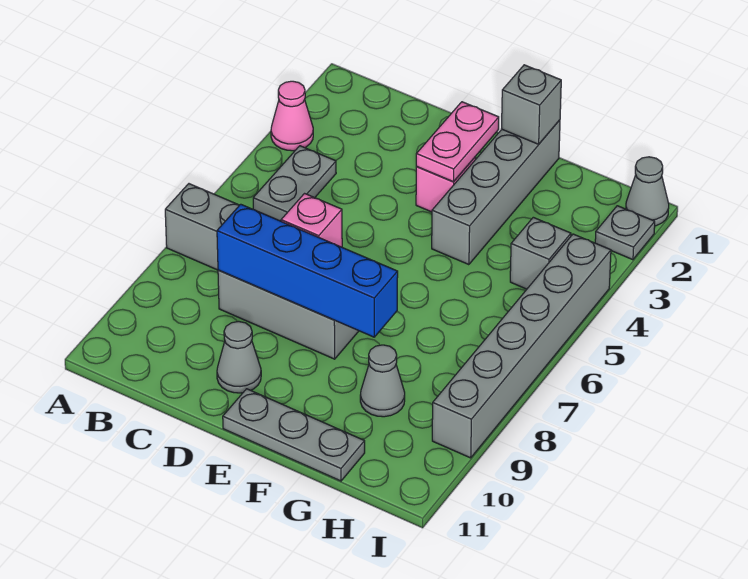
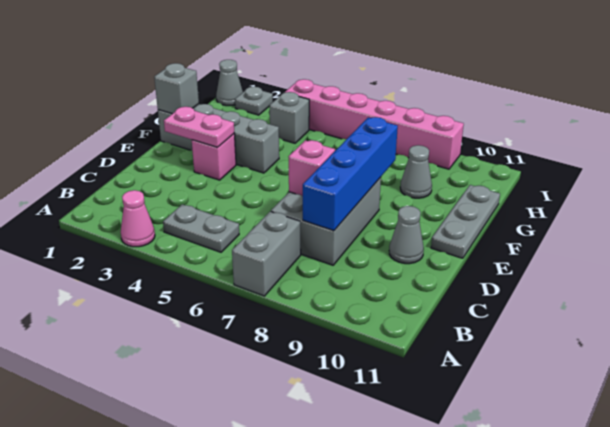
grey 1x6 brick [432,234,611,458] -> pink 1x6 brick [285,79,464,169]

